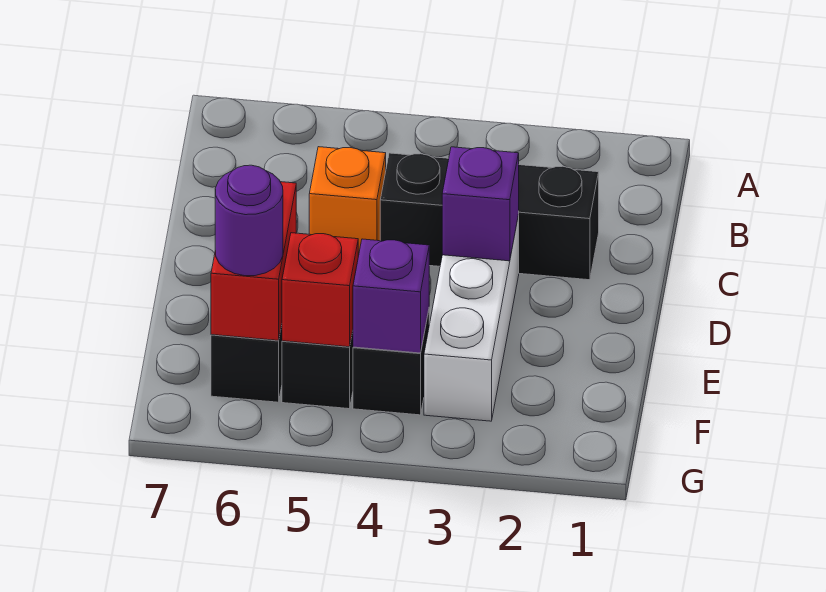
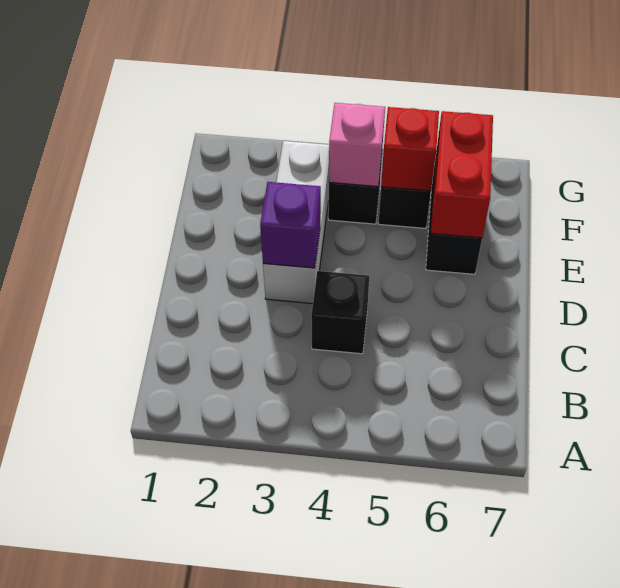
black 1x3 brick [380,153,599,280] -> black 1x1 brick [311,271,369,354]
orange 1x1 brick [309,147,386,256] -> none
purple 1x1 brick [353,239,429,353] -> pink 1x1 brick [329,103,385,187]
purple 1x1 round brick [215,165,283,276] -> none

